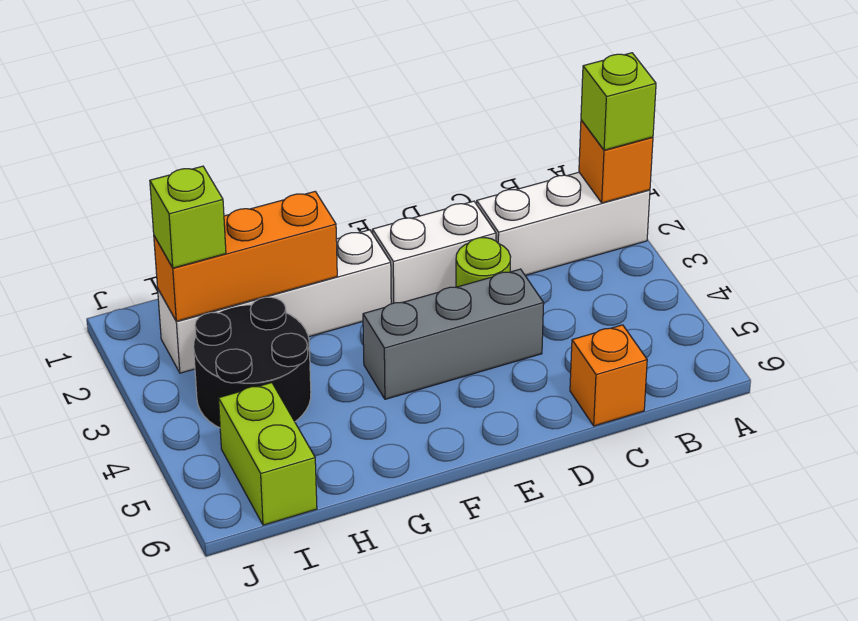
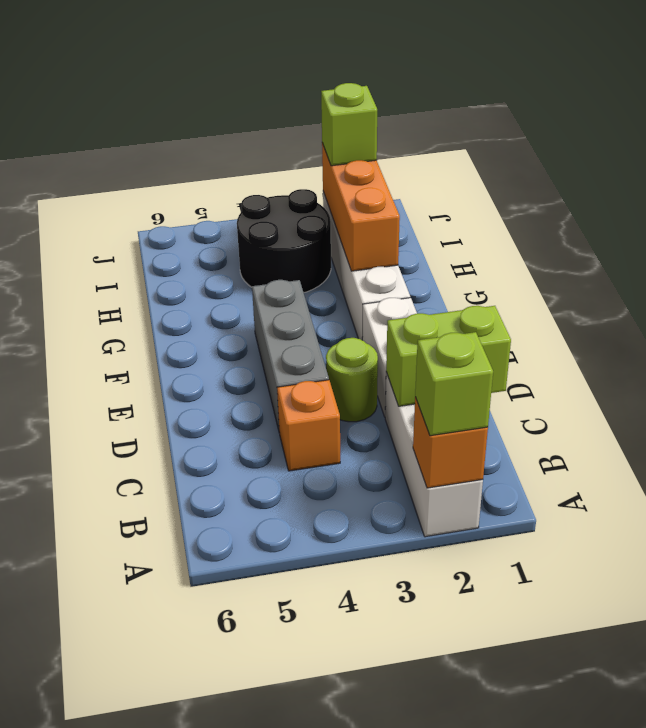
orange 1x1 brick [570,325,647,426] -> orange 1x1 brick moved to [277,380,340,471]
lime 1x2 brick [219,383,317,525] -> lime 1x2 brick moved to [386,306,511,406]

